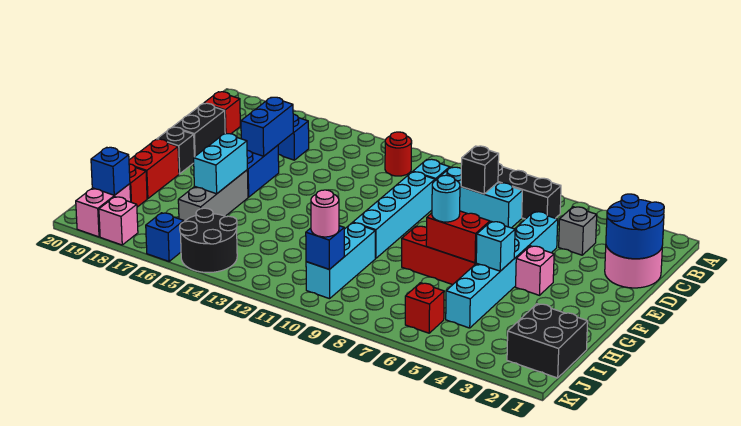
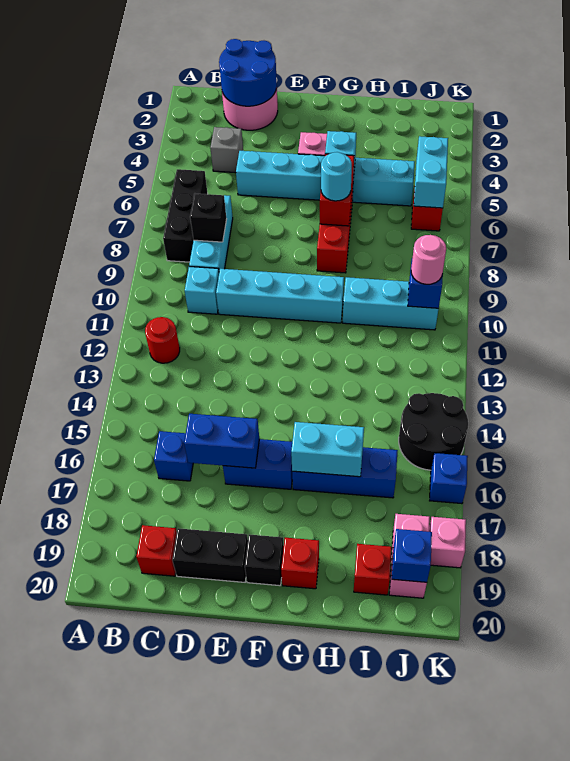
grey 1x3 brick [178,170,248,221] -> blue 1x3 brick [292,447,398,498]
red 1x2 brick [129,139,179,199] -> red 1x1 brick [281,538,319,589]
black 2x2 brick [507,304,588,378] -> none
none -> cyan 1x2 brick [414,136,448,208]
pink 1x2 brick [76,184,131,237] -> pink 1x2 brick turned to [389,514,430,598]

